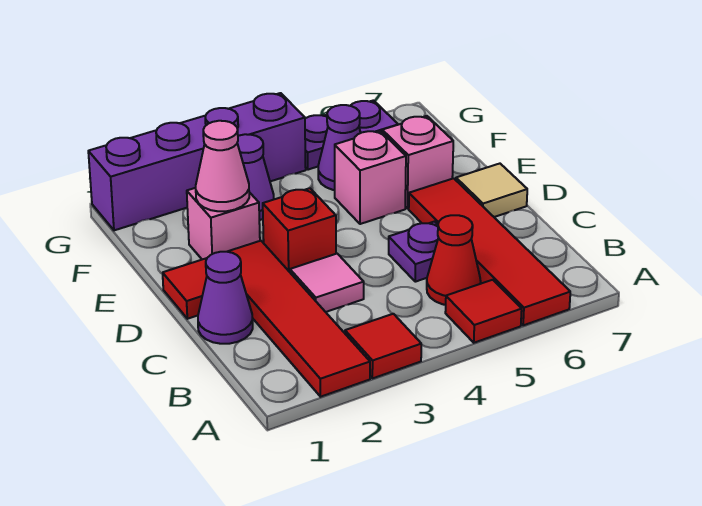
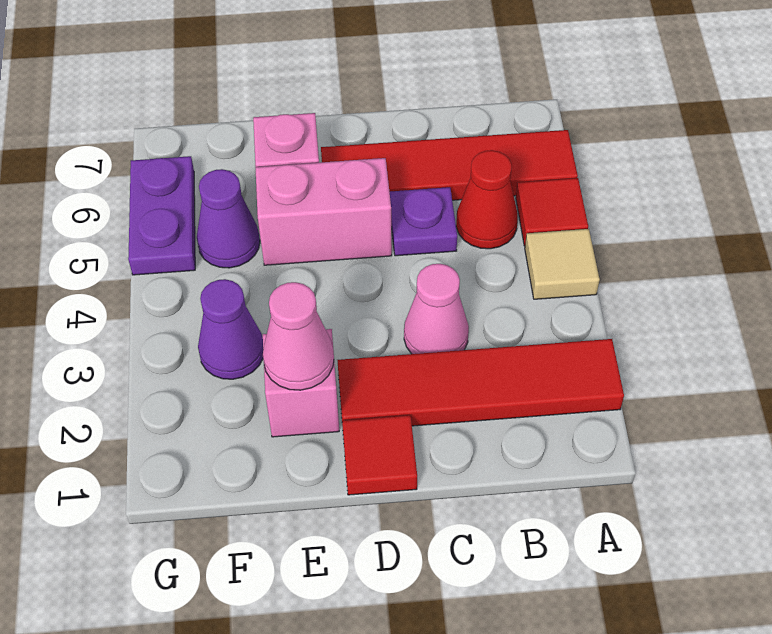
red 1x1 tile [345,314,421,378] -> none
purple 1x1 cone [198,252,253,344] -> none
pink 1x1 tile [290,254,364,312] -> pink 1x1 cone [404,264,469,354]
red 1x1 brick [263,188,336,272] -> none
tan 1x1 tile [456,164,527,217] -> tan 1x1 tile moved to [525,229,600,299]
pink 1x1 brick [335,130,406,224] -> pink 1x2 brick [255,158,392,265]
purple 1x4 brick [88,93,306,230] -> none

